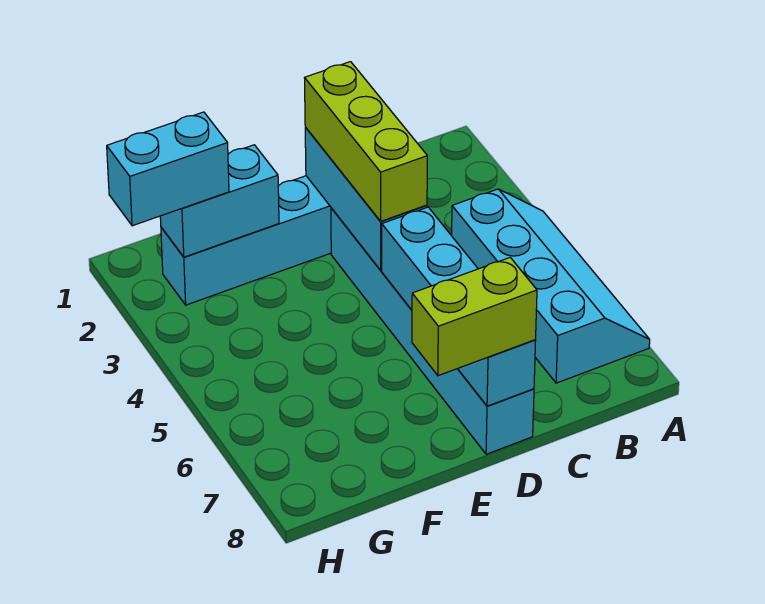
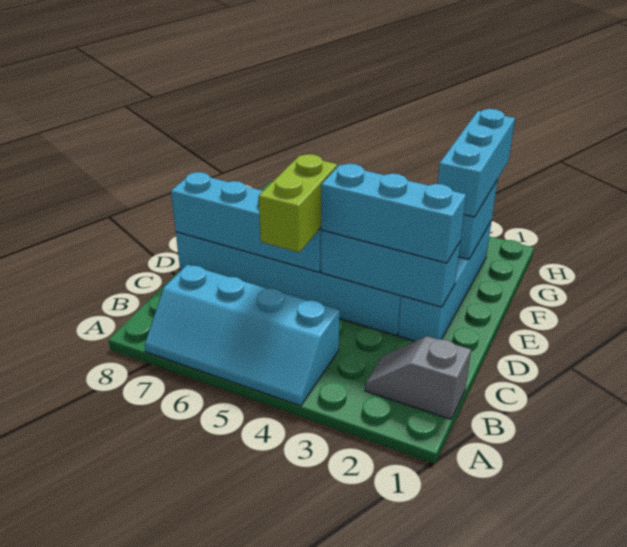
none -> grey 1x2 slope [365,336,471,419]
lime 1x3 brick [305,62,427,221] -> cyan 1x3 brick [321,164,466,263]
lime 1x2 brick [412,258,537,376] -> lime 1x2 brick moved to [259,154,337,252]
cyan 1x2 brick [107,112,229,226] -> cyan 1x3 brick [438,109,515,217]

